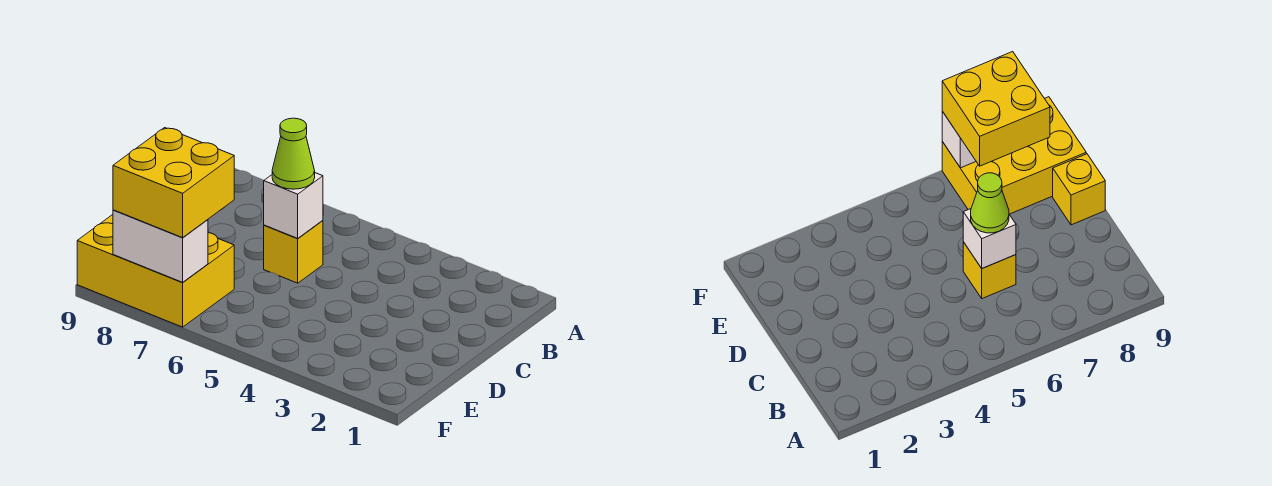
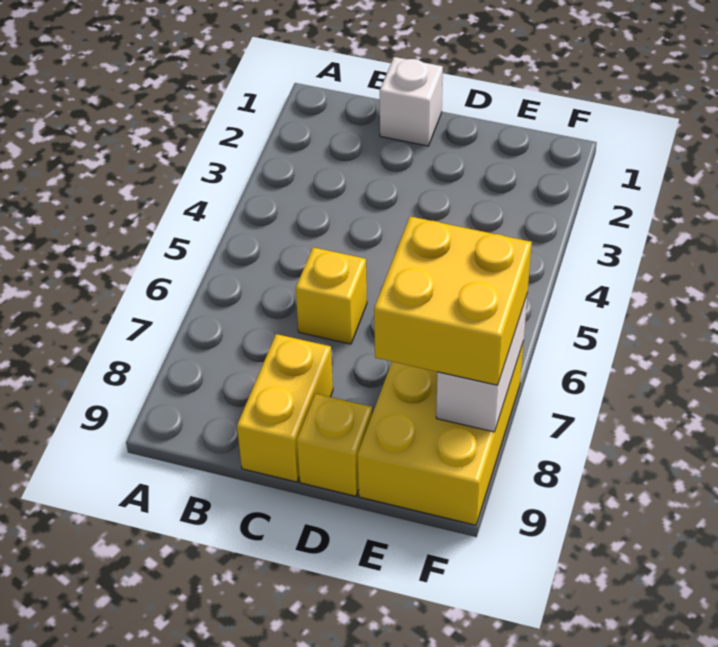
white 1x1 brick [264,173,323,239] -> white 1x1 brick moved to [380,57,443,146]
lime 1x1 cone [272,118,315,189] -> none
none -> yellow 1x2 brick [237,334,333,482]

